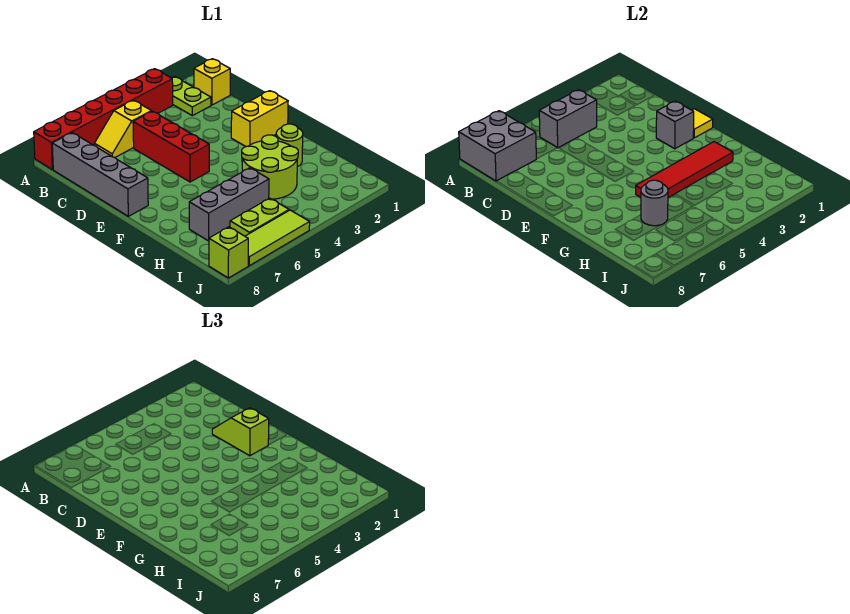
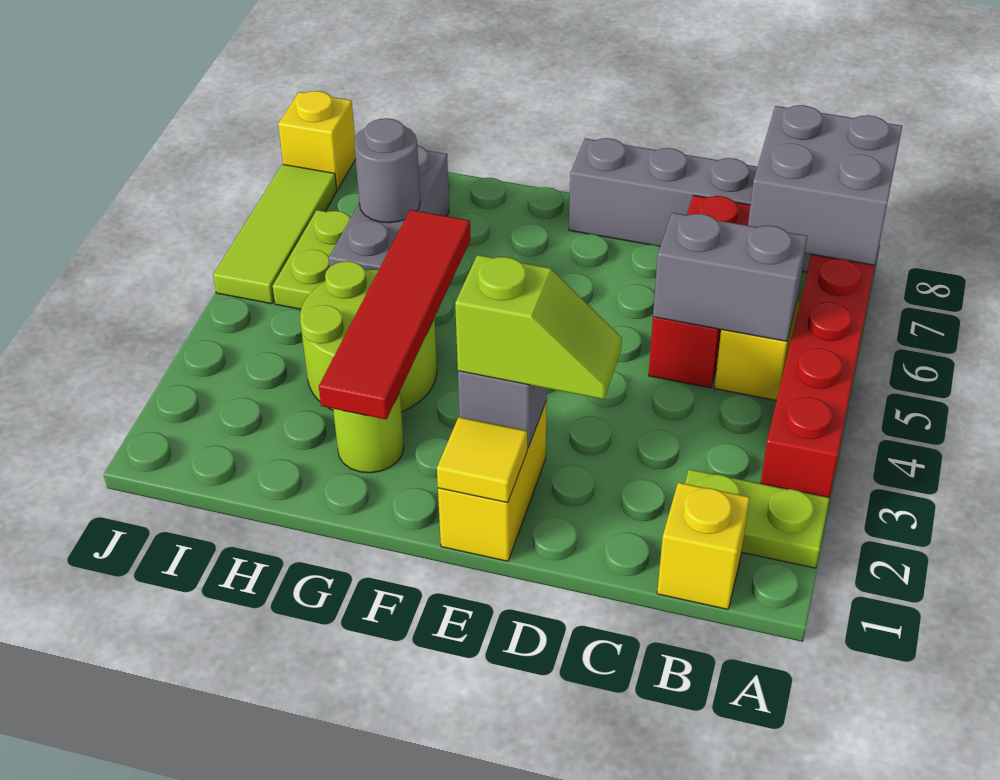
grey 1x2 brick [539,90,597,148] -> grey 1x2 brick turned to [653,213,807,341]
red 1x3 brick [133,111,209,182] -> red 1x3 brick turned to [648,195,750,388]
lime 1x1 brick [209,227,248,278] -> yellow 1x1 brick [278,91,356,190]

